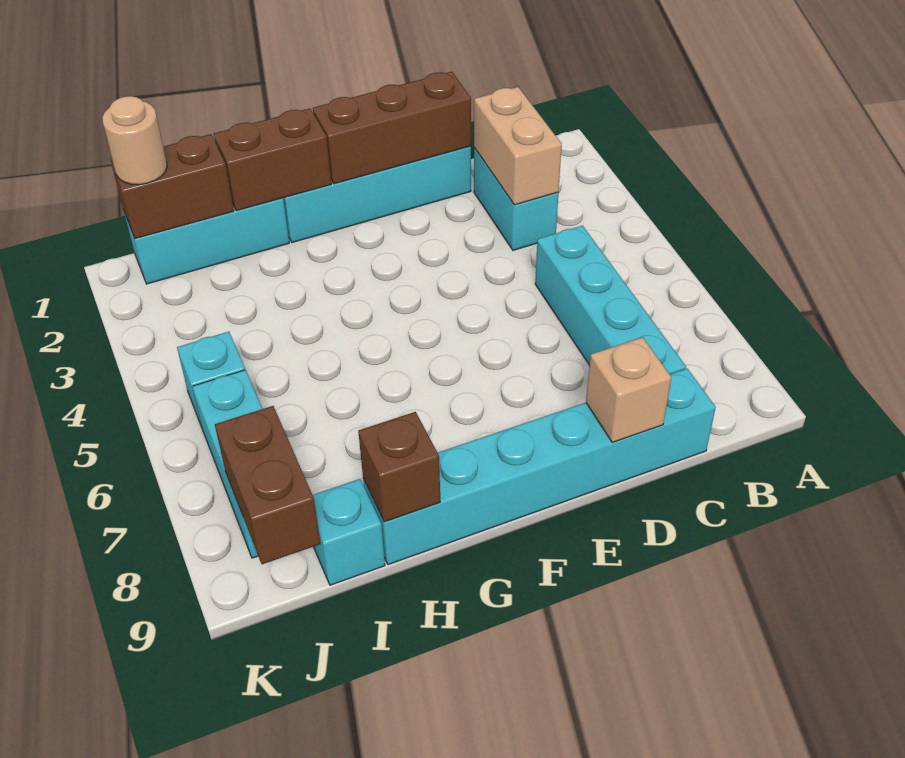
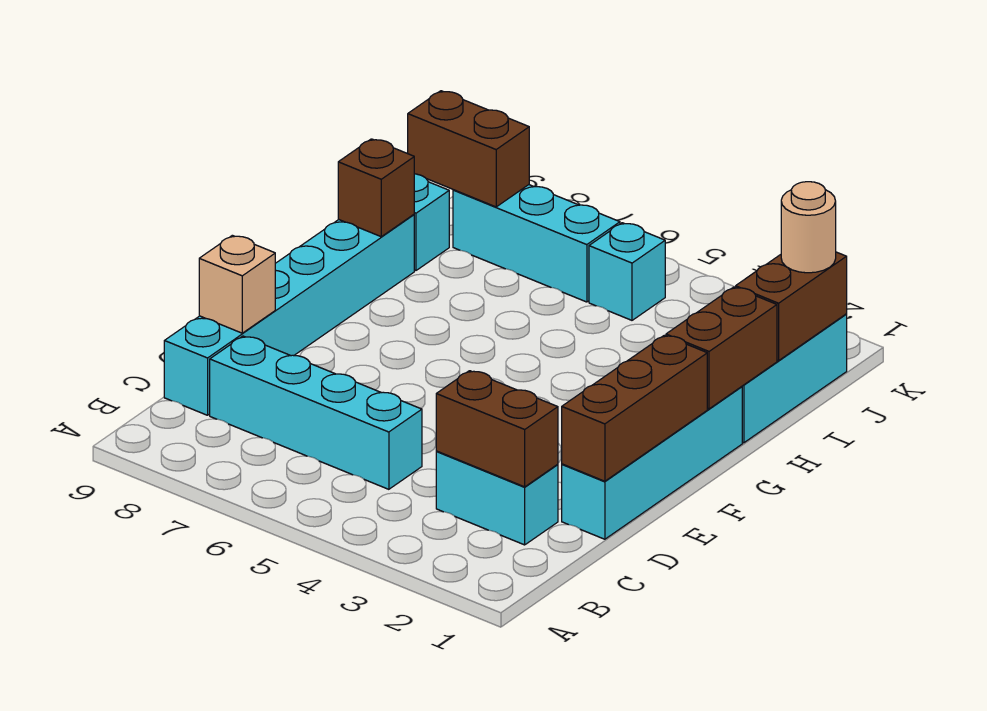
tan 1x2 brick [474,87,562,205] -> brown 1x2 brick [436,371,558,487]

